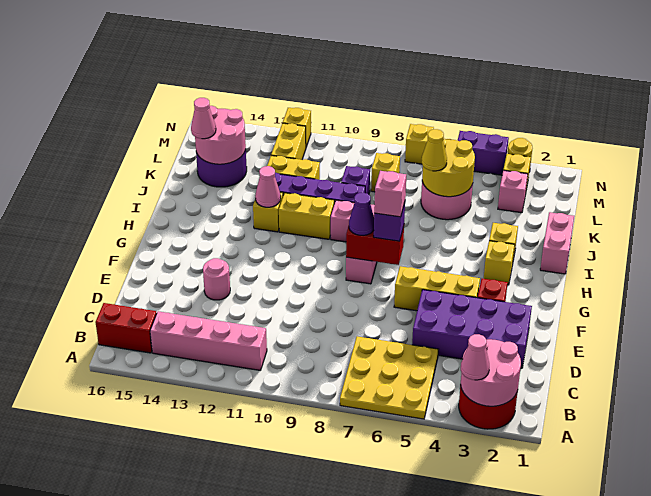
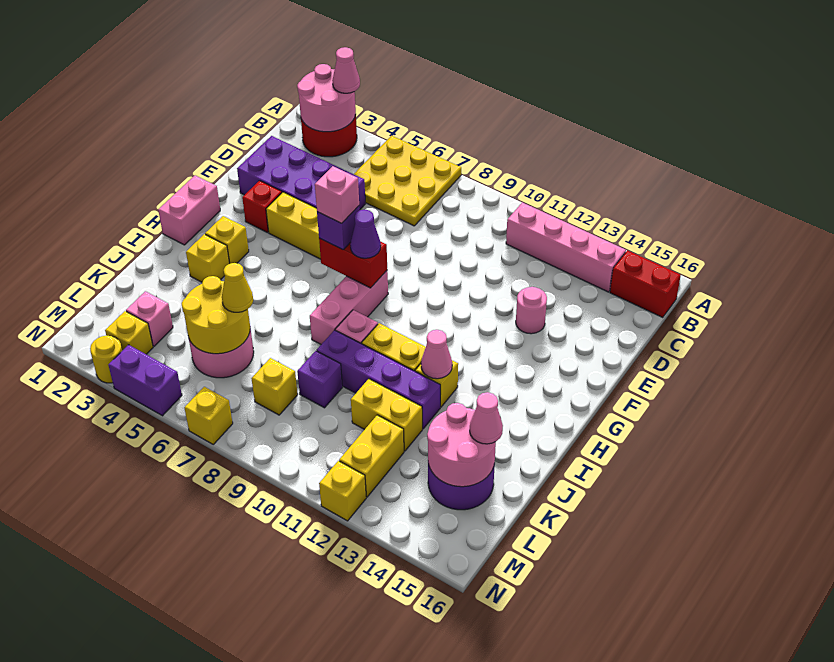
pink 1x2 brick [540,212,574,274] -> pink 1x2 brick moved to [158,175,220,245]

